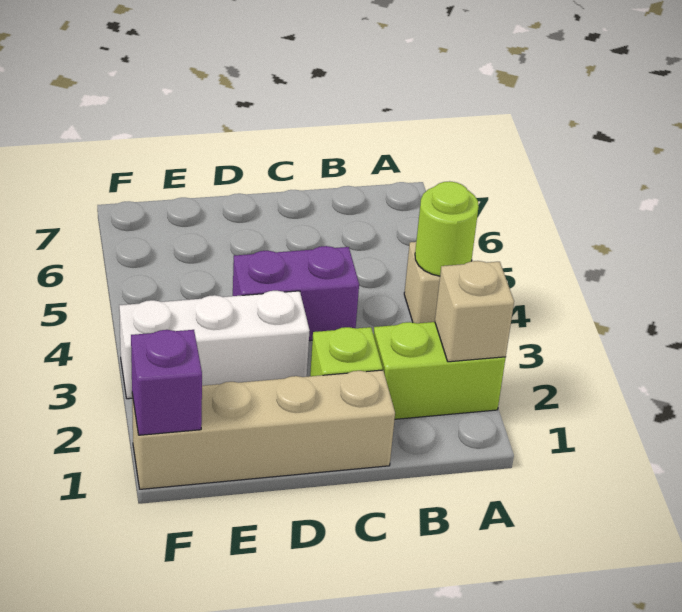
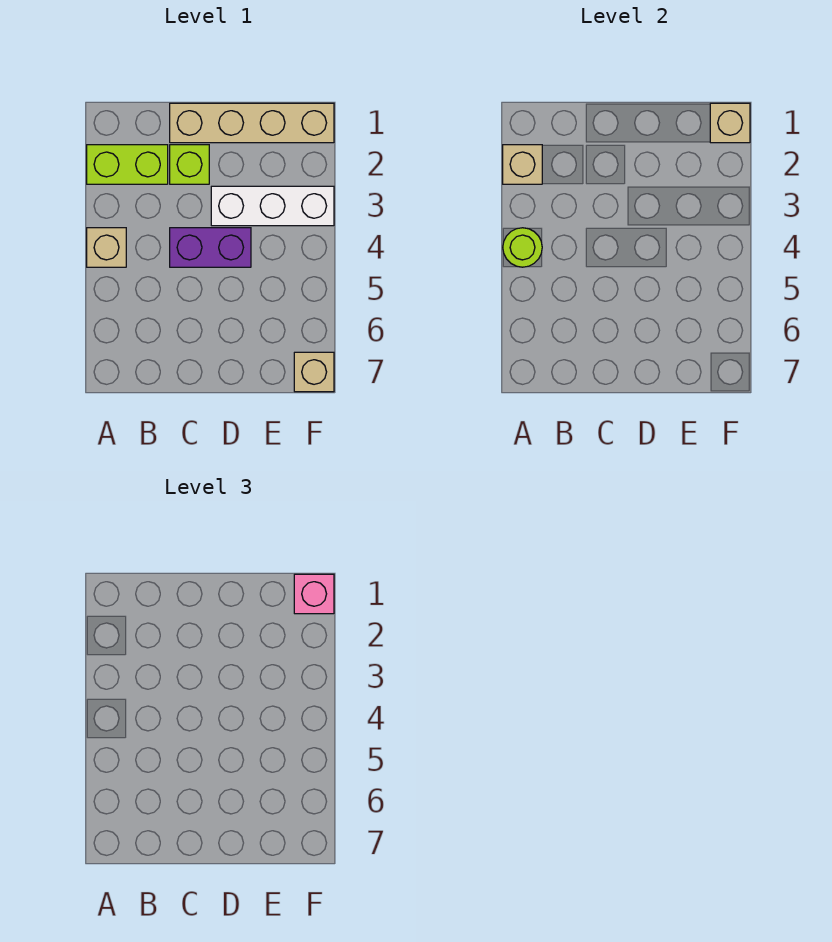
purple 1x1 brick [131,330,202,435] -> tan 1x1 brick [710,103,750,143]
none -> pink 1x1 brick [294,574,334,614]
none -> tan 1x1 brick [294,352,334,392]

